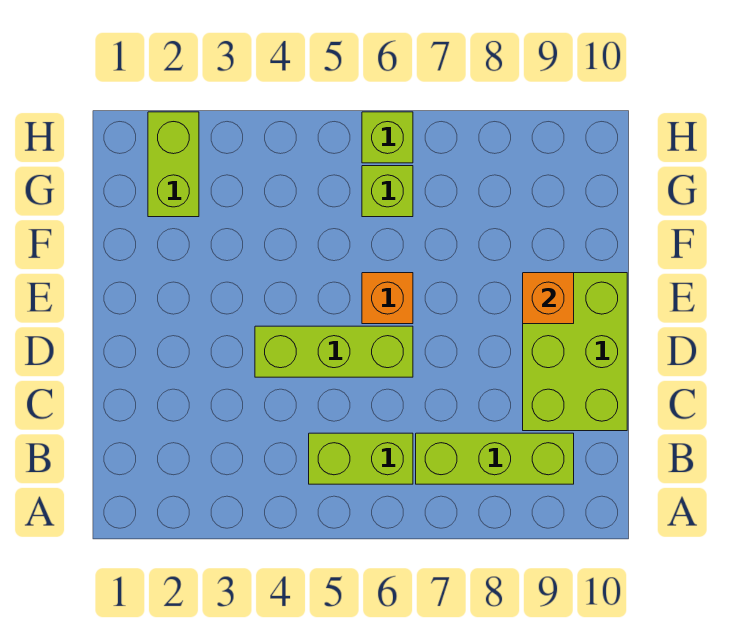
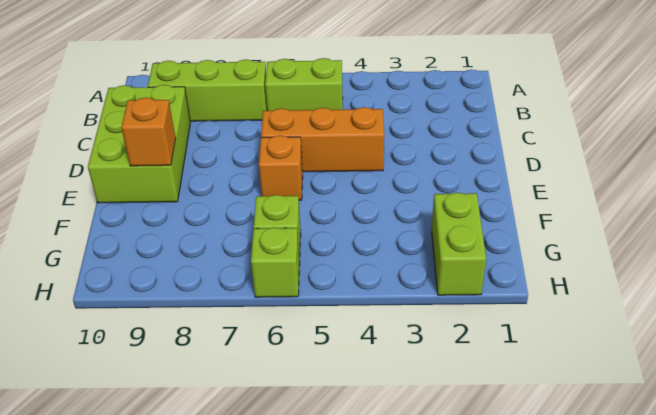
lime 1x3 brick [255,326,413,377] -> orange 1x3 brick [261,107,384,172]

